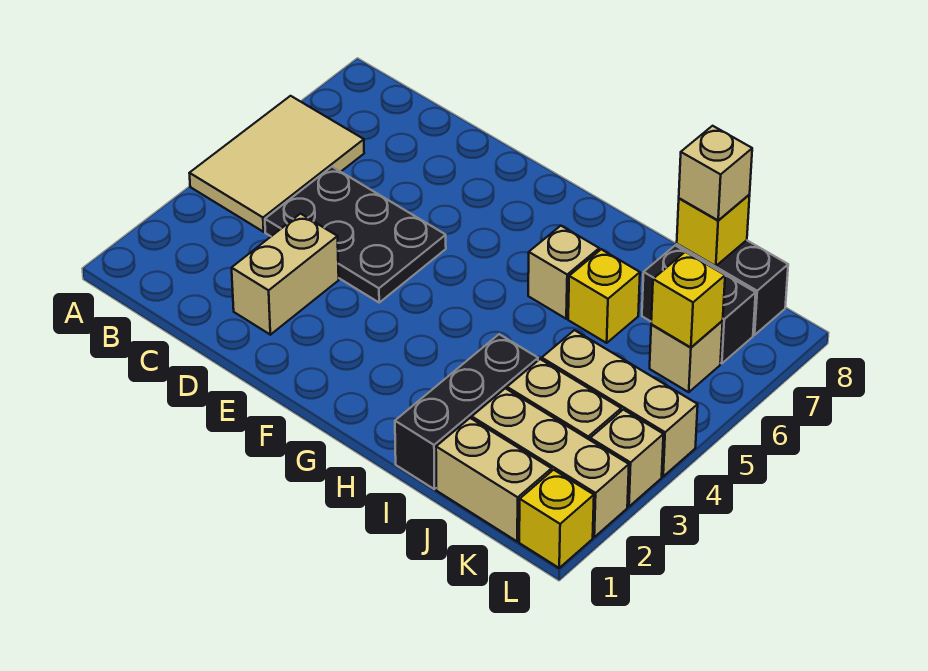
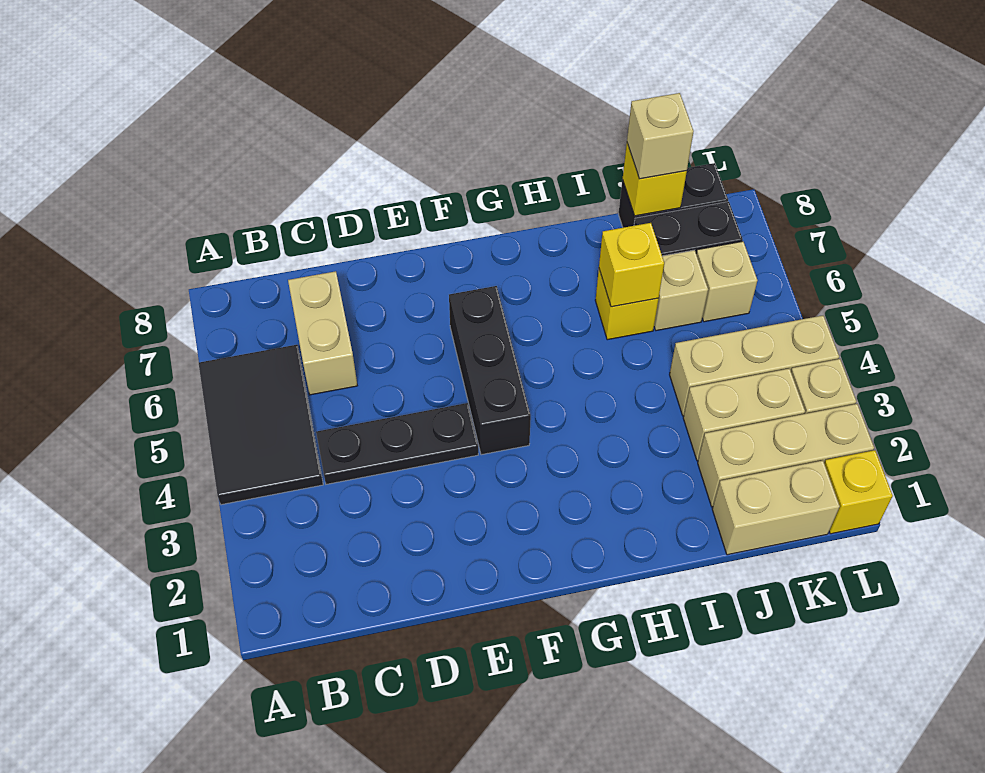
tan 2x3 tile [189,96,364,232] -> black 2x3 tile [199,345,323,505]
black 2x3 plate [265,167,446,302] -> black 1x3 plate [316,403,478,484]
tan 1x2 brick [232,214,339,335] -> tan 1x2 brick moved to [288,271,357,395]
tan 1x1 brick [528,226,599,319] -> tan 1x1 brick moved to [654,250,708,331]
black 1x3 brick [395,334,538,489] -> black 1x3 brick moved to [449,286,531,455]
yellow 1x1 brick [651,252,725,347] -> yellow 1x1 brick moved to [599,223,664,307]

